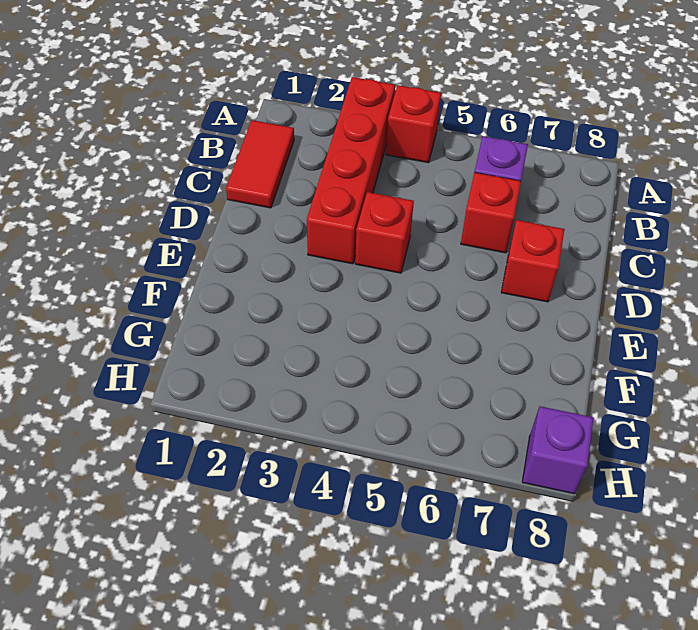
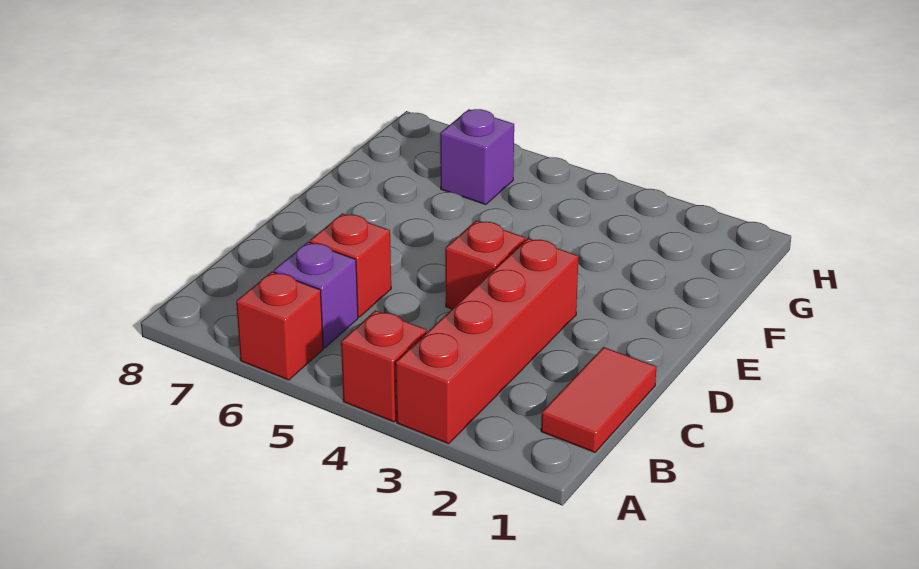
red 1x1 brick [501,220,565,302] -> red 1x1 brick moved to [236,272,323,380]
purple 1x1 brick [522,406,593,494] -> purple 1x1 brick moved to [440,109,514,205]

